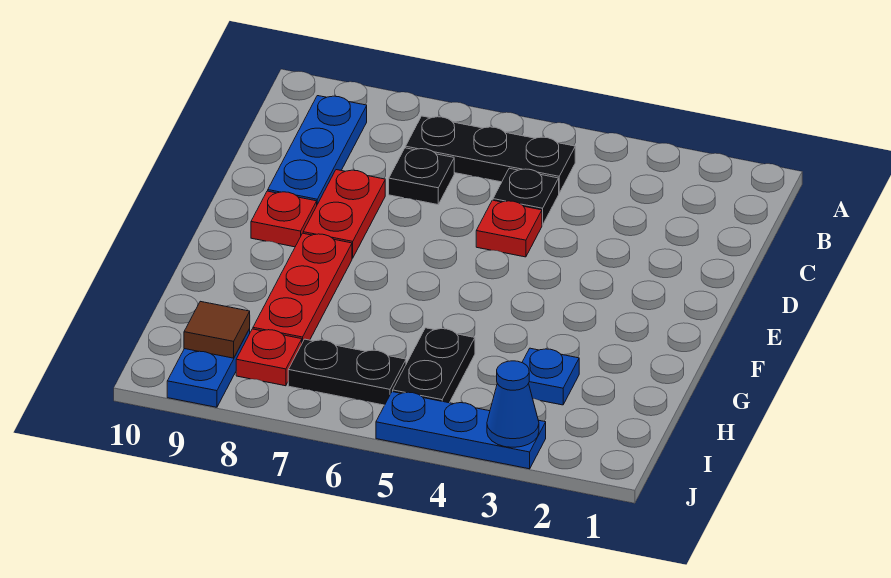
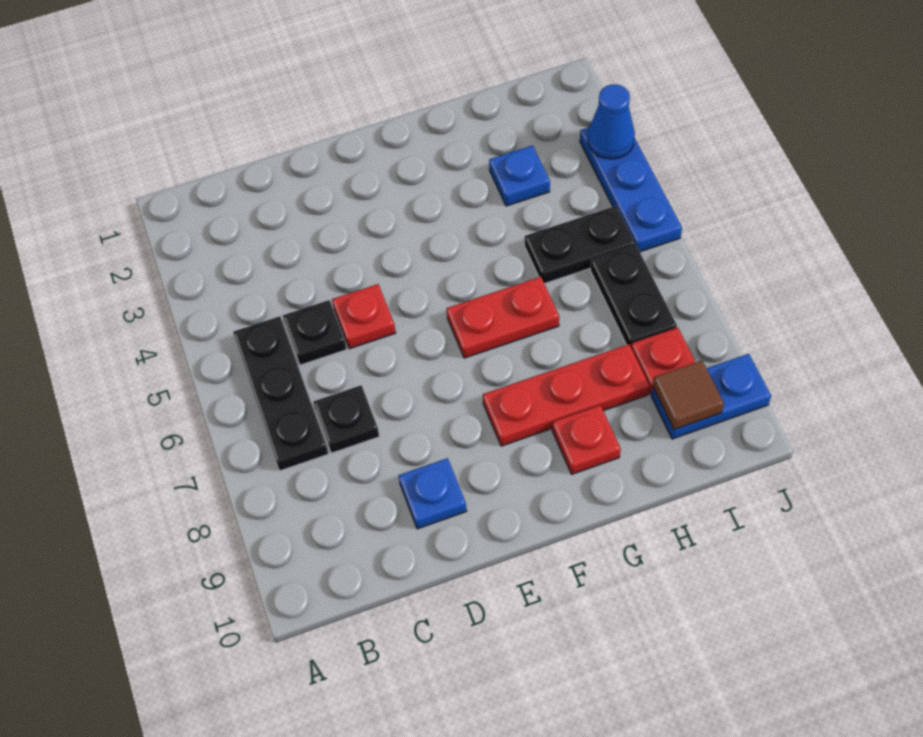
blue 1x3 plate [268,96,367,204] -> blue 1x1 plate [399,458,466,529]
red 1x2 plate [303,170,385,258] -> red 1x2 plate moved to [446,277,559,358]
red 1x1 plate [251,191,317,247] -> red 1x1 plate moved to [552,405,621,474]

